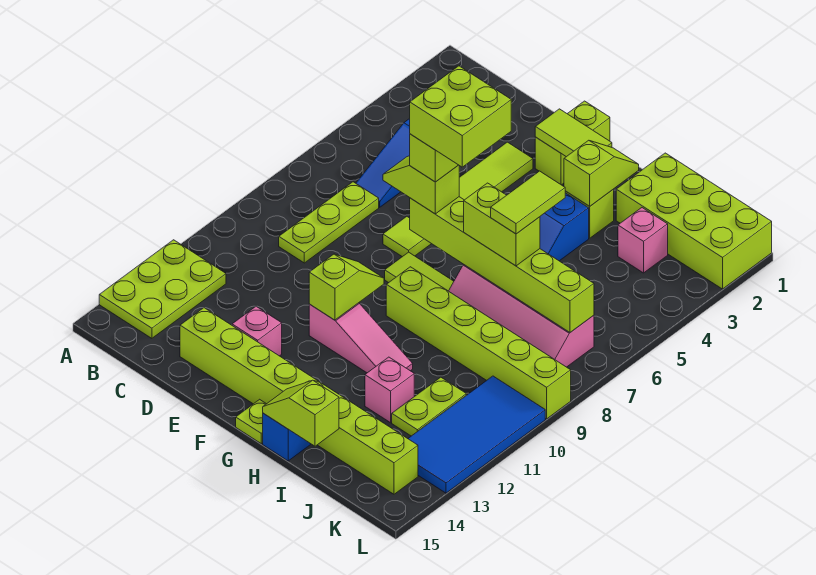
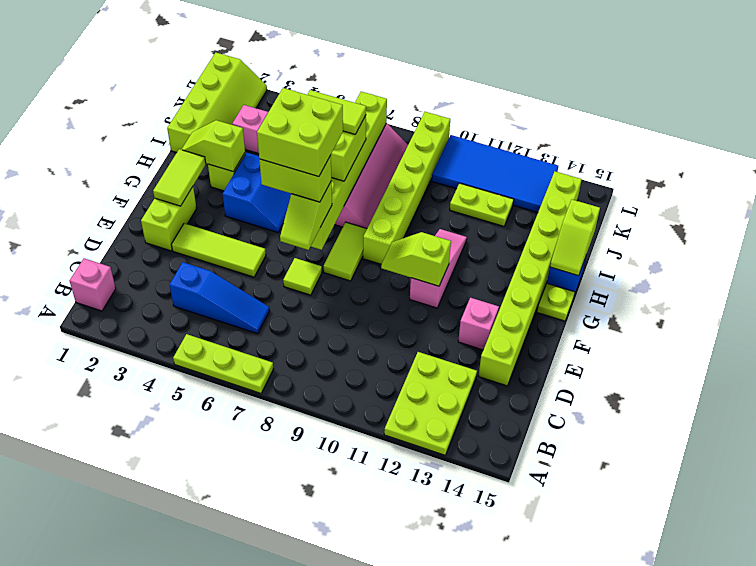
lime 2x3 plate [99,240,226,338] -> lime 2x3 plate turned to [384,352,477,455]
lime 1x3 plate [279,182,379,263] -> lime 1x3 plate moved to [173,334,273,393]
lime 1x2 brick [535,101,610,185] -> lime 1x2 brick turned to [141,187,197,251]
lime 2x4 brick [616,153,772,289] -> lime 2x4 slope [167,53,267,153]
pink 1x1 brick [365,357,414,423] -> pink 1x1 brick moved to [70,258,116,311]

